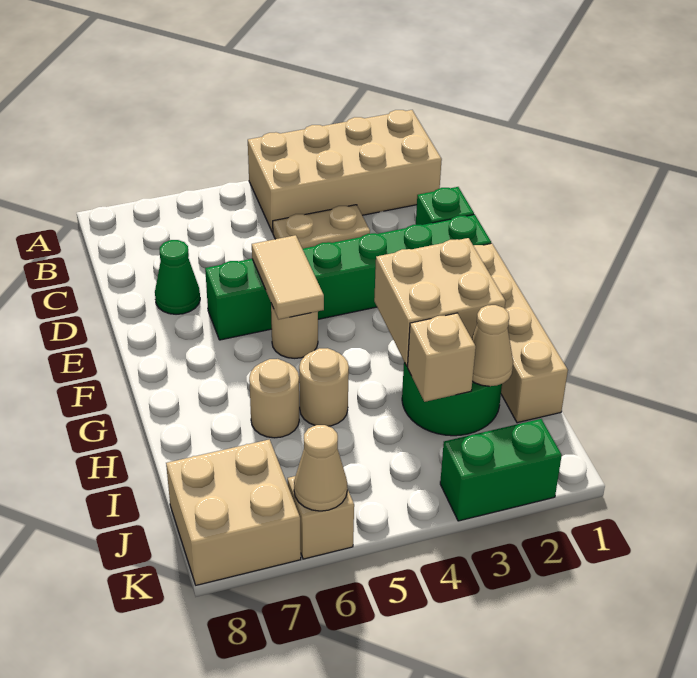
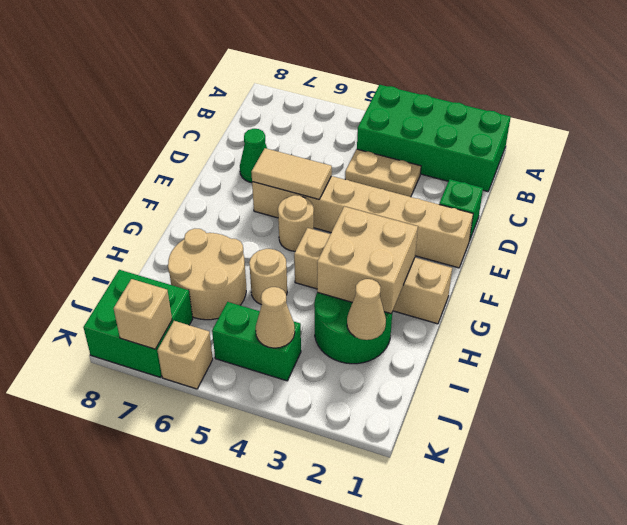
tan 2x4 brick [248,110,442,233] -> green 2x4 brick [357,85,511,192]
green 1x6 brick [205,215,491,340] -> tan 1x6 brick [252,176,473,268]
tan 1x2 tile [252,235,324,319] -> tan 1x2 tile turned to [251,148,332,199]
tan 1x4 brick [474,243,568,423] -> tan 1x4 brick turned to [294,228,452,324]
tan 1x1 round brick [249,359,299,438] -> tan 2x2 round brick [168,229,246,320]
tan 1x1 brick [408,313,476,402] -> tan 1x1 brick moved to [114,279,172,349]
tan 2x2 brick [166,439,301,585] -> green 2x2 brick [83,270,193,377]
green 1x2 brick [440,419,562,521] -> green 1x2 brick moved to [212,302,301,381]
tan 1x1 cone [294,425,347,511] -> tan 1x1 cone moved to [256,287,295,348]

